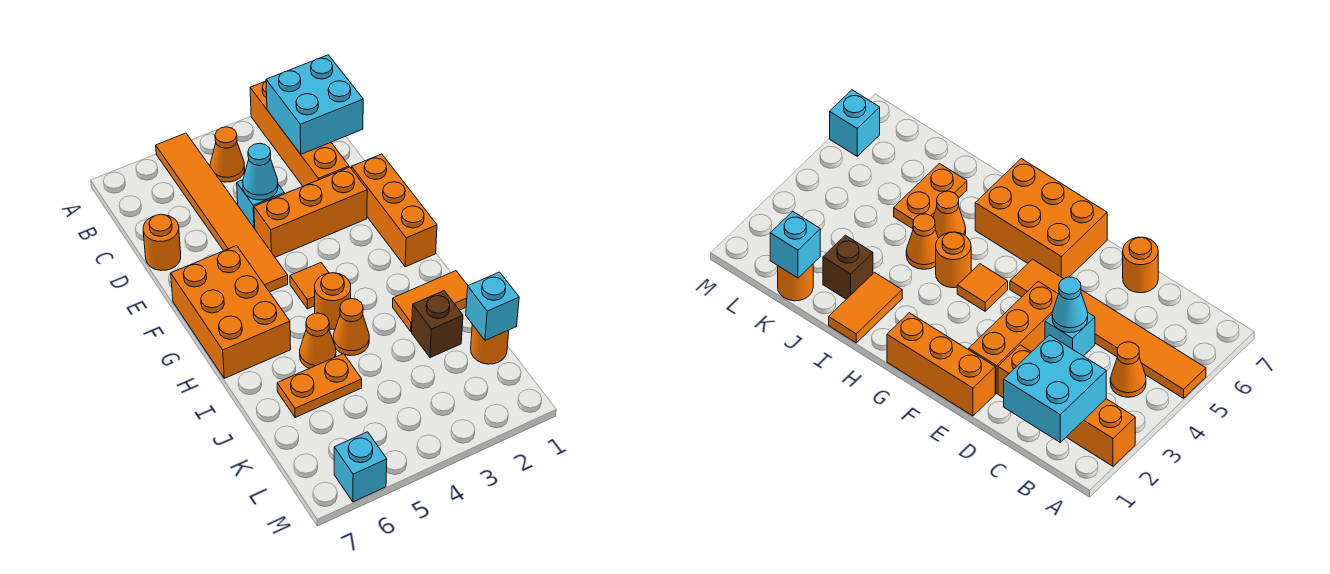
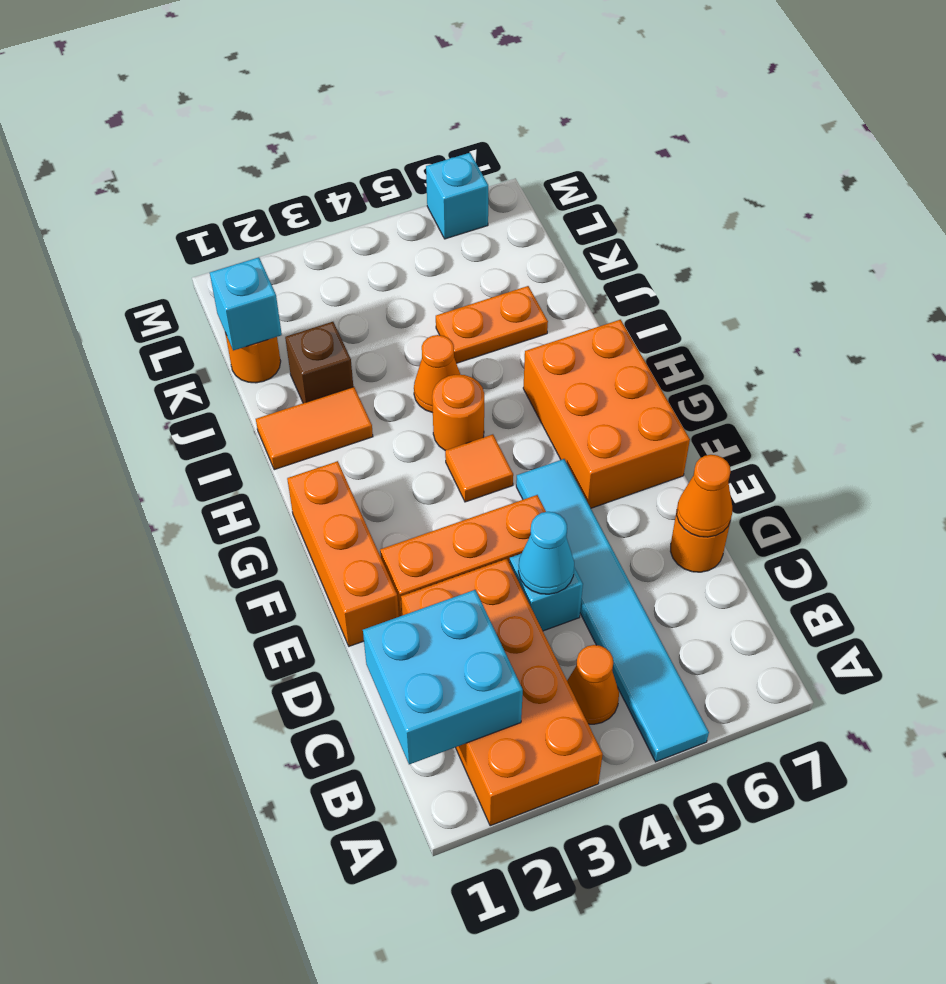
orange 1x4 brick [250,81,349,186] -> orange 2x4 brick [401,559,603,826]
orange 1x6 tile [156,133,288,292] -> cyan 1x6 tile [516,459,709,762]
orange 1x1 cone [300,313,336,368] -> orange 1x1 cone moved to [677,455,732,537]

